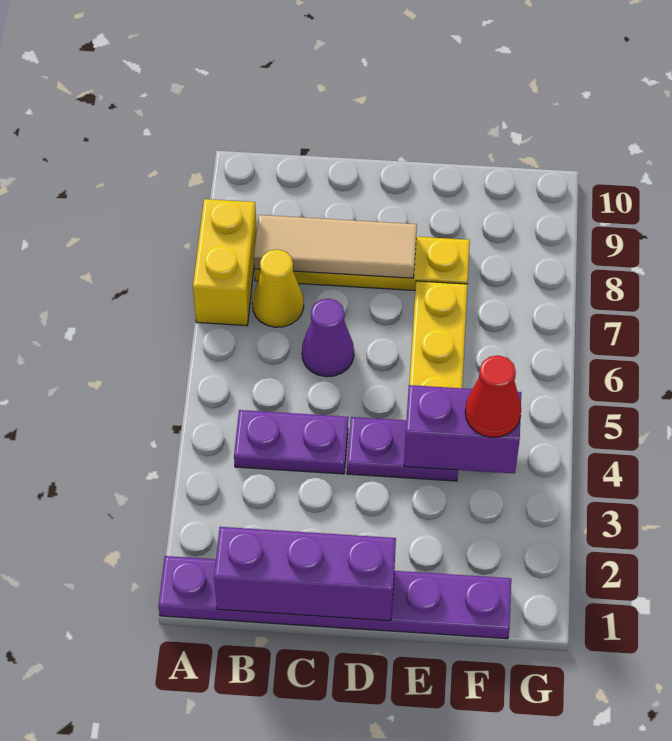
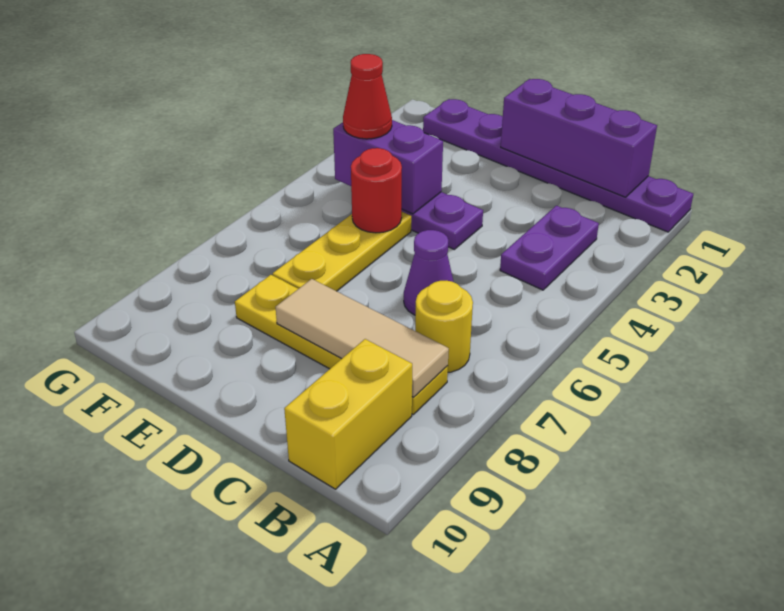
yellow 1x2 brick [193,199,257,326] -> yellow 1x2 brick moved to [284,339,412,489]
purple 1x2 plate [234,410,348,474] -> purple 1x2 plate turned to [500,206,599,290]
yellow 1x1 cone [252,249,304,327] -> yellow 1x1 round brick [415,281,473,372]
none -> red 1x1 round brick [351,148,402,233]

